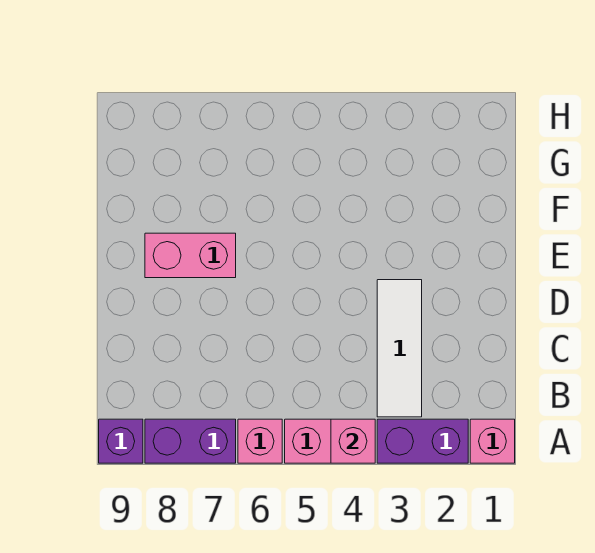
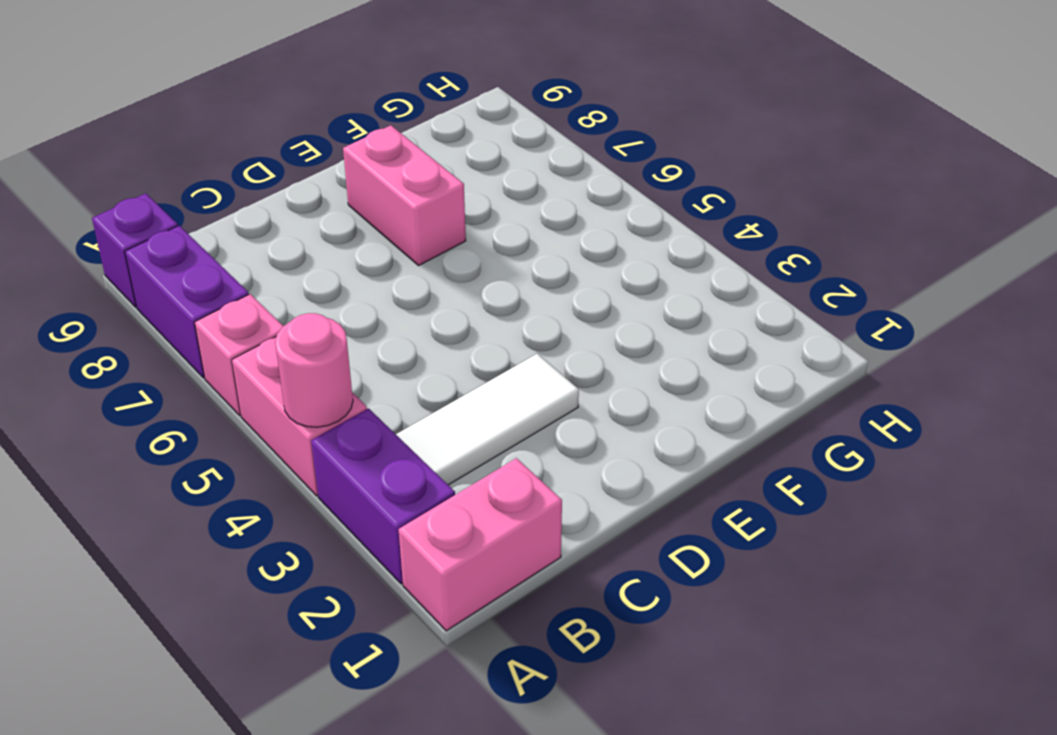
pink 1x1 brick [470,419,515,463] -> pink 1x2 brick [399,458,562,631]
pink 1x1 brick [331,419,375,463] -> pink 1x1 round brick [275,313,353,427]

